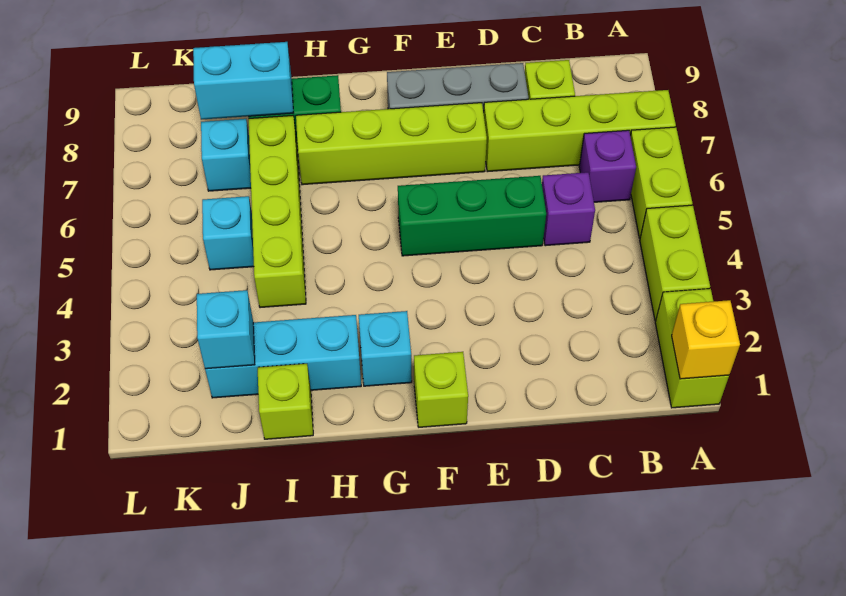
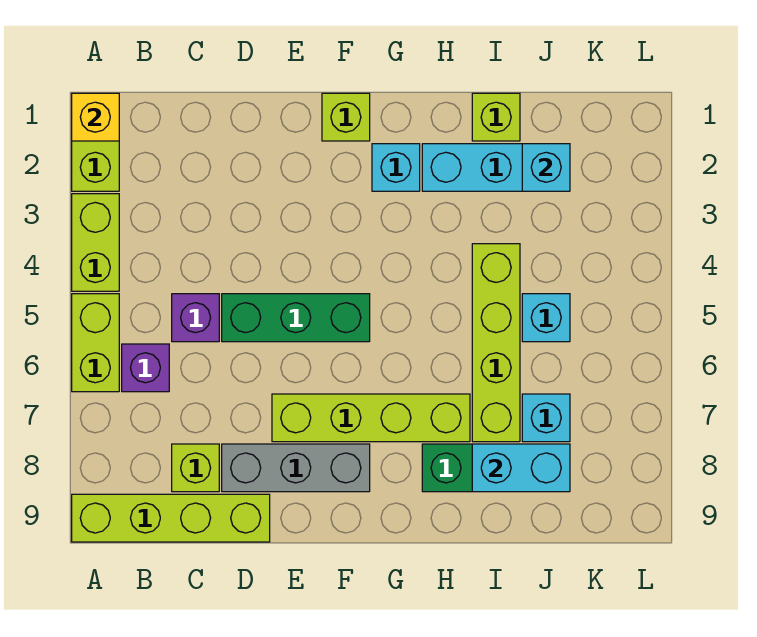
lime 1x4 brick [484,90,676,172] -> lime 1x4 brick moved to [72,494,270,542]

